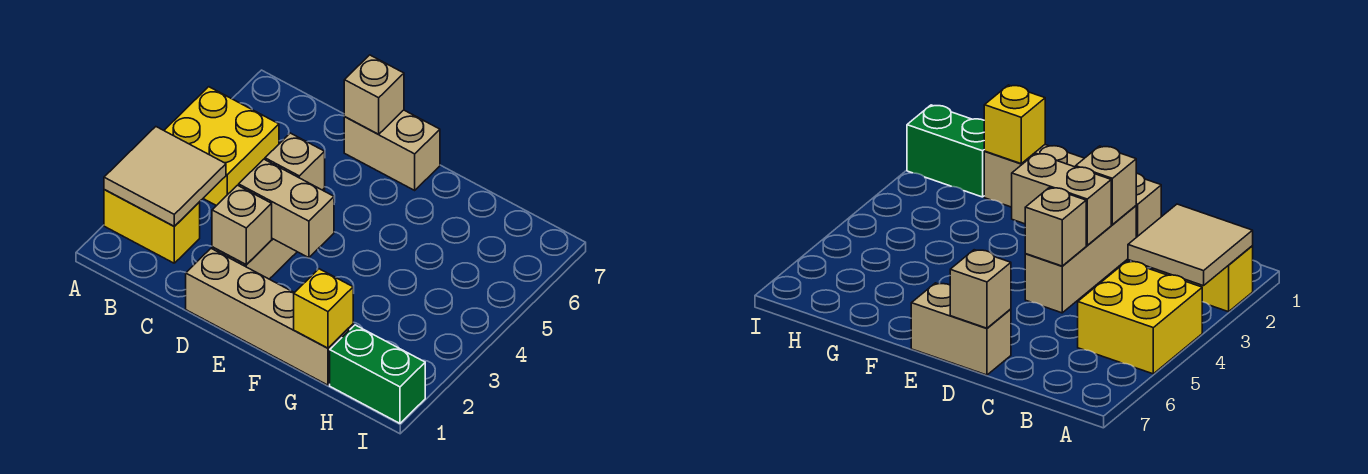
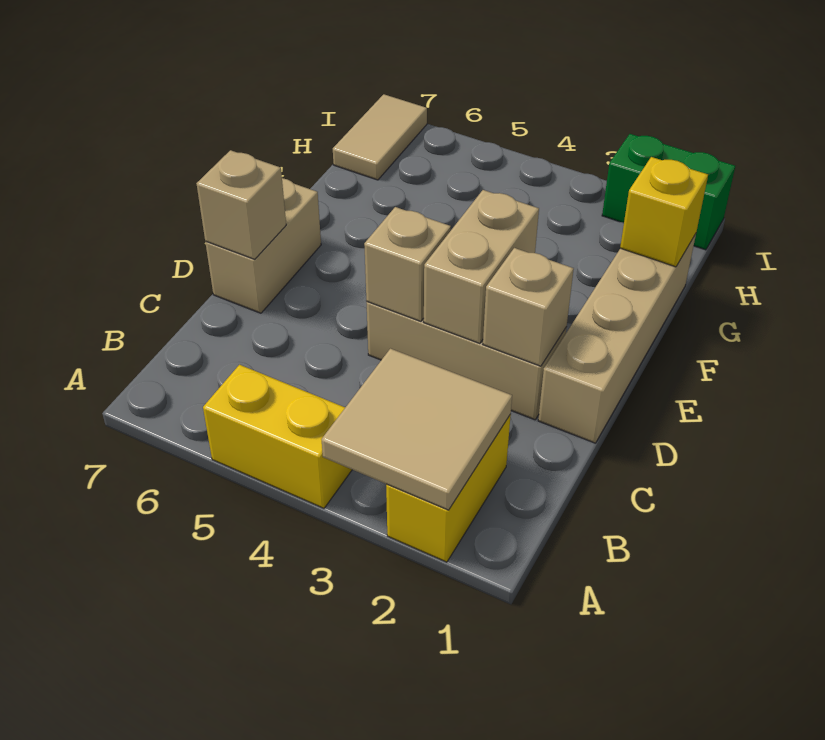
yellow 2x2 brick [164,87,279,206] -> yellow 1x2 brick [203,365,352,508]
green 1x2 brick [330,325,425,423] -> green 1x2 brick turned to [602,134,735,250]
none -> tan 1x2 tile [333,94,427,180]

